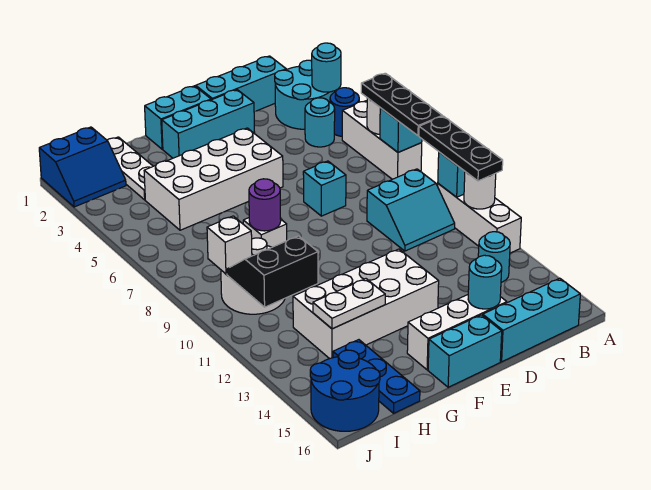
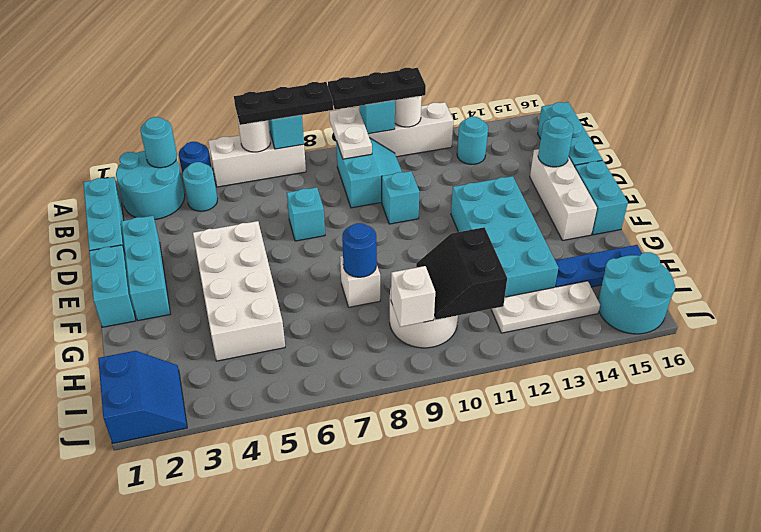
none -> cyan 1x1 brick [382,171,419,224]
white 2x4 brick [293,249,439,359] -> cyan 2x4 brick [451,176,558,297]
purple 1x1 round brick [249,179,281,231] -> blue 1x1 round brick [342,223,377,277]
white 1x2 plate [313,279,385,329] -> white 1x2 plate moved to [329,107,372,159]
white 1x3 plate [107,137,153,200] -> white 1x3 plate moved to [491,281,600,333]
blue 2x2 round brick [310,350,380,431] -> cyan 2x2 round brick [598,252,675,334]

